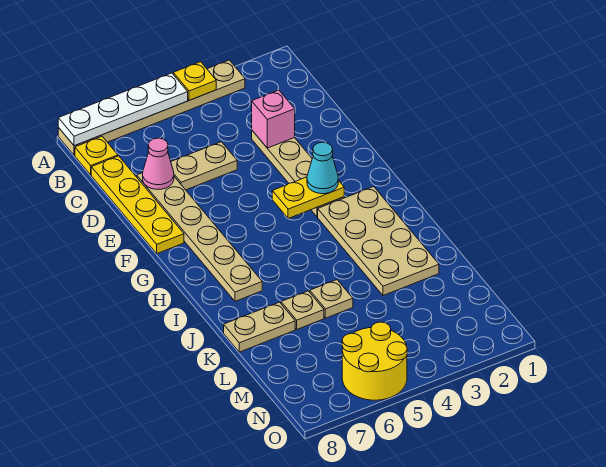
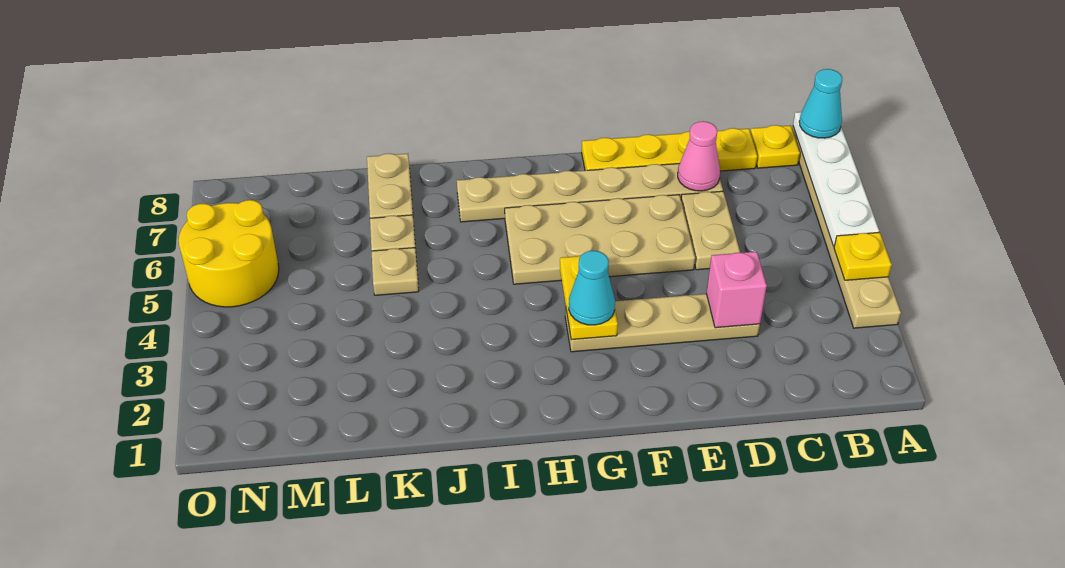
none -> cyan 1x1 cone [799,69,842,138]
tan 2x4 plate [318,187,439,296] -> tan 2x4 plate moved to [505,195,695,284]

